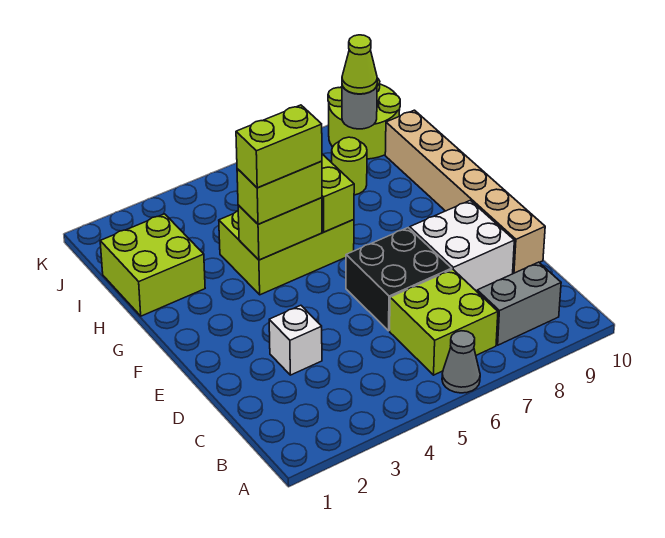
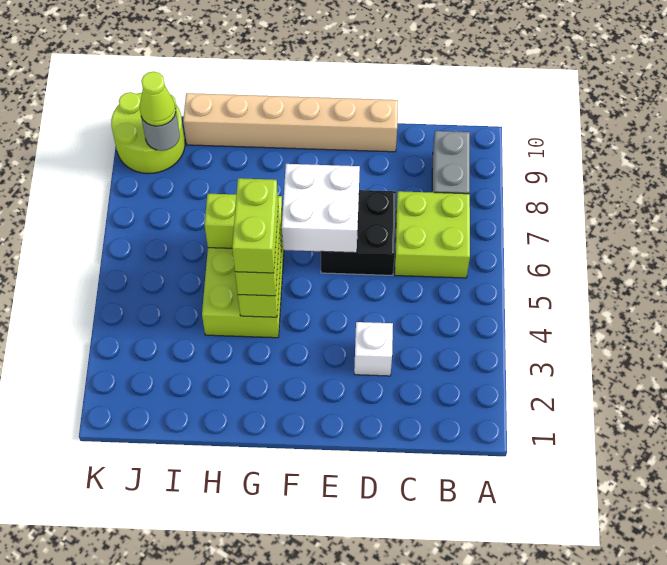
grey 1x1 cone [442,331,480,393] -> none
white 2x2 brick [410,200,514,291] -> white 2x2 brick moved to [282,164,360,253]
lime 2x2 brick [100,214,205,316] -> none
lime 1x1 round brick [332,137,367,195] -> none

